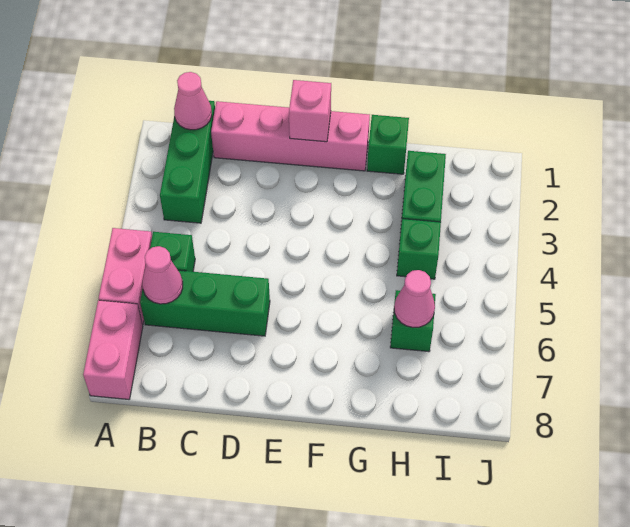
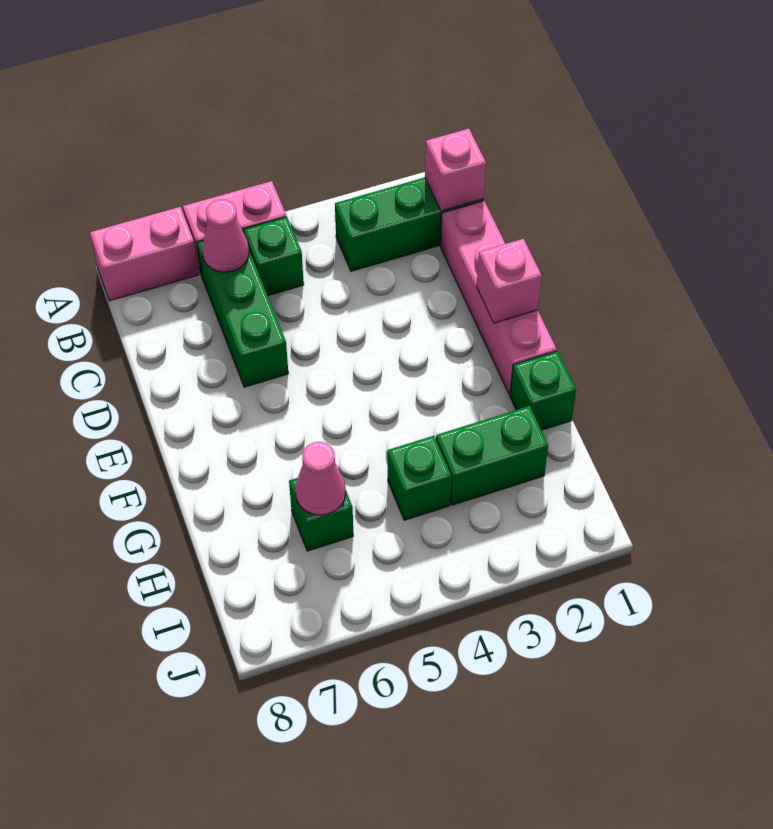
pink 1x1 cone [174,72,212,130] -> pink 1x1 brick [425,129,486,211]

